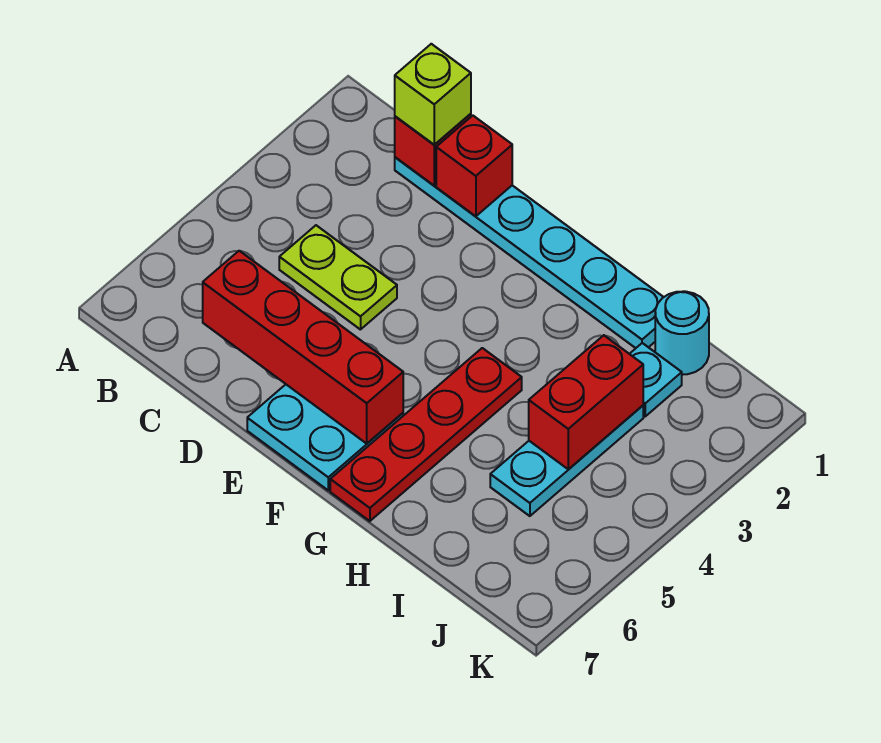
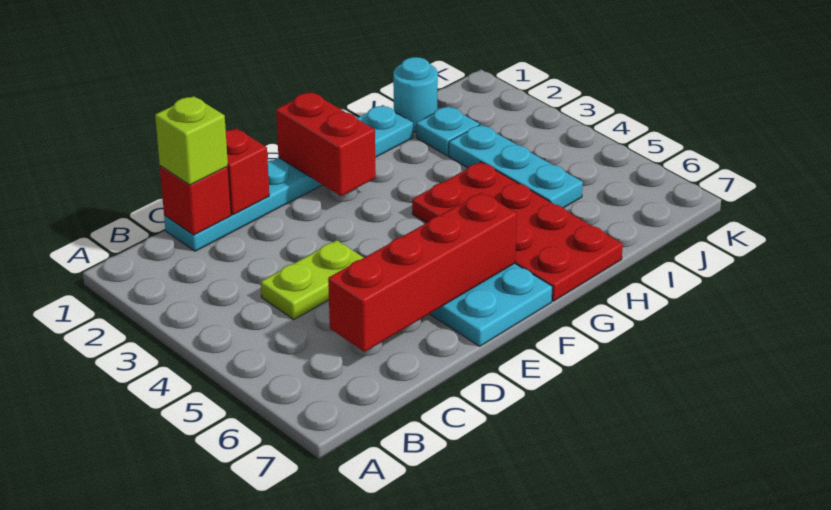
red 1x4 plate [330,348,522,521] -> red 2x4 plate [412,162,623,301]
red 1x2 brick [529,335,643,469] -> red 1x2 brick moved to [276,92,376,196]

